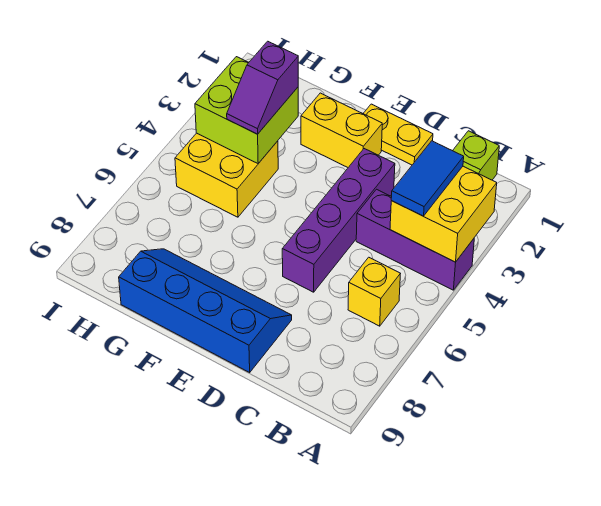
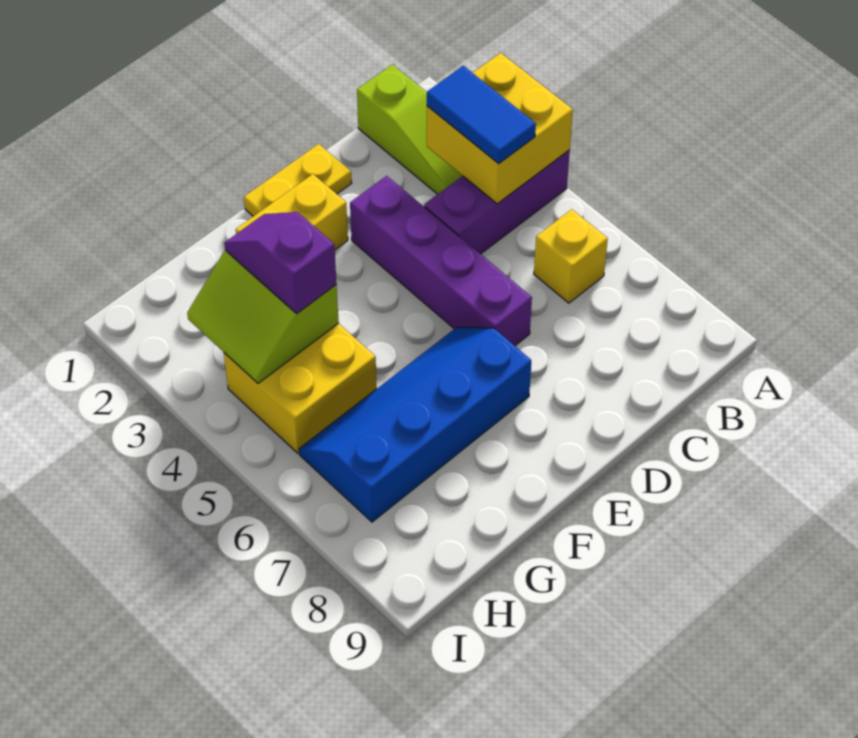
blue 2x4 slope [119,249,292,372] -> blue 2x4 slope moved to [299,327,531,522]
lime 2x2 brick [195,57,298,163] -> lime 2x2 slope [187,250,339,383]
purple 1x2 slope [227,41,298,134] -> purple 1x2 slope turned to [224,212,337,313]

